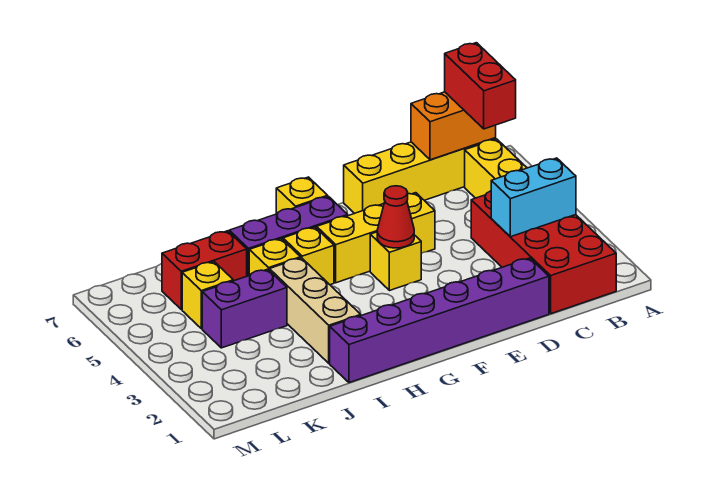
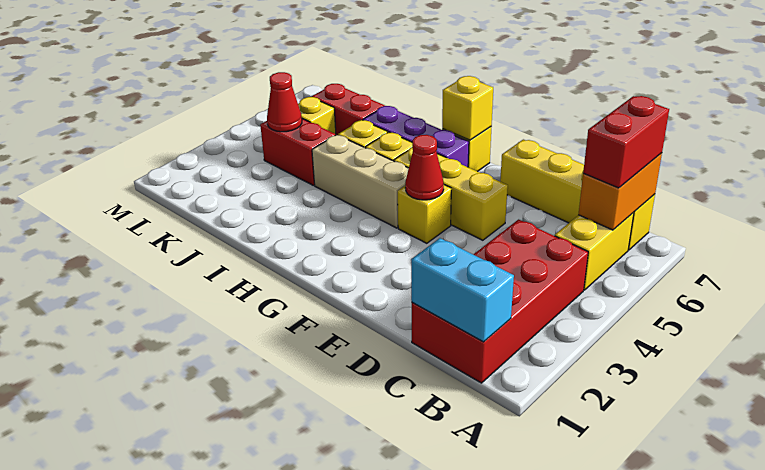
cyan 1x2 brick [491,158,576,237] -> cyan 1x2 brick moved to [411,238,514,342]
orange 1x2 brick [411,92,496,160] -> orange 1x2 brick turned to [578,153,662,230]
purple 1x6 brick [330,258,549,383] -> none
none -> yellow 1x1 brick [442,76,493,140]
tan 1x3 brick [269,258,361,363] -> tan 1x3 brick turned to [312,135,409,228]
purple 1x2 brick [202,269,287,348] -> red 1x2 brick [260,119,336,185]
none -> red 1x1 cone [267,72,302,132]

